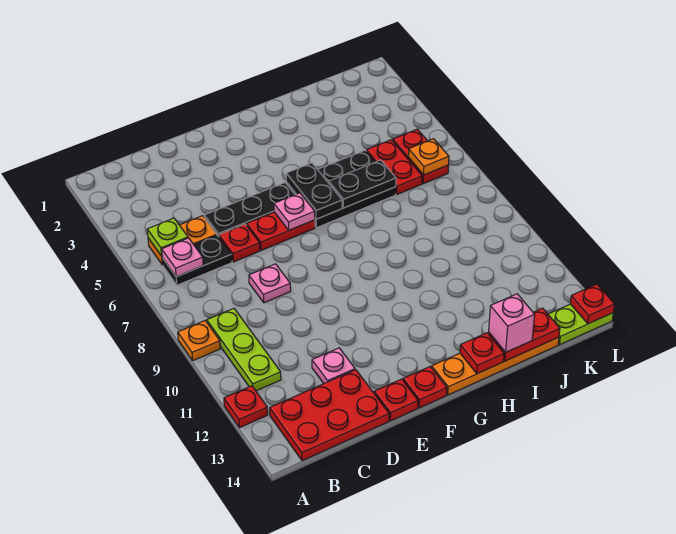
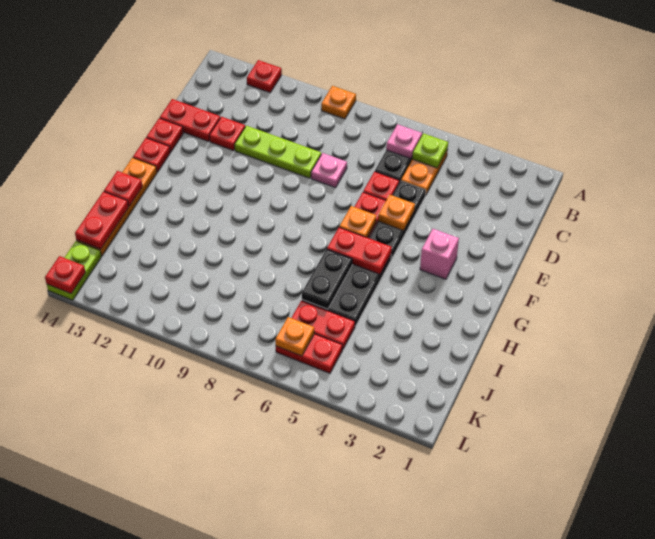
lime 1x3 plate [207,309,281,391] -> lime 1x3 plate moved to [234,126,321,178]
red 2x3 plate [270,370,389,461] -> red 1x2 plate [160,99,220,141]
pink 1x1 plate [312,348,355,383] -> red 1x1 plate [209,117,245,151]
none -> orange 1x1 plate [378,195,415,231]
pink 1x1 plate [274,193,315,230] -> orange 1x1 plate [339,206,376,238]
black 1x2 plate [286,163,342,219] -> red 1x2 plate [327,227,392,274]
pink 1x1 brick [489,294,535,352] -> pink 1x1 brick moved to [420,229,459,279]

